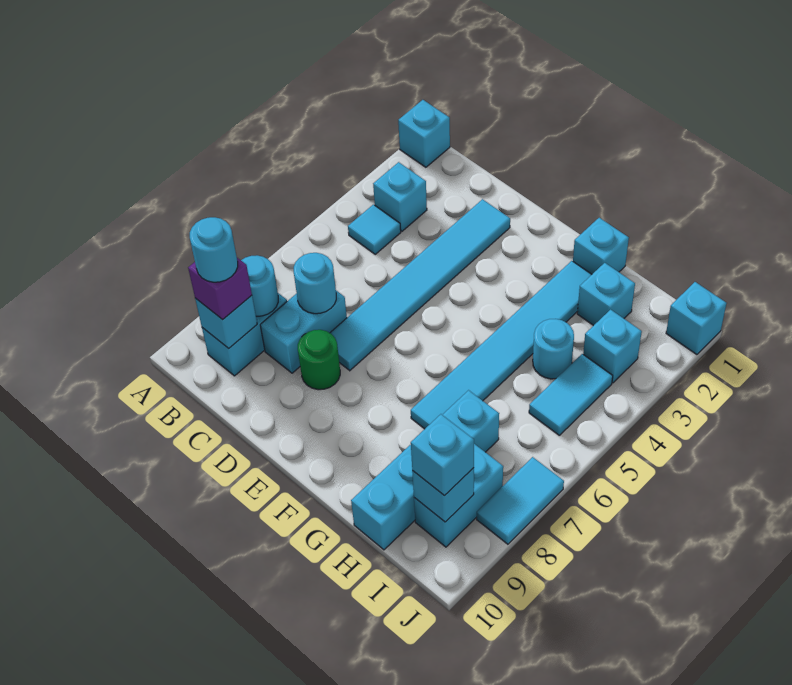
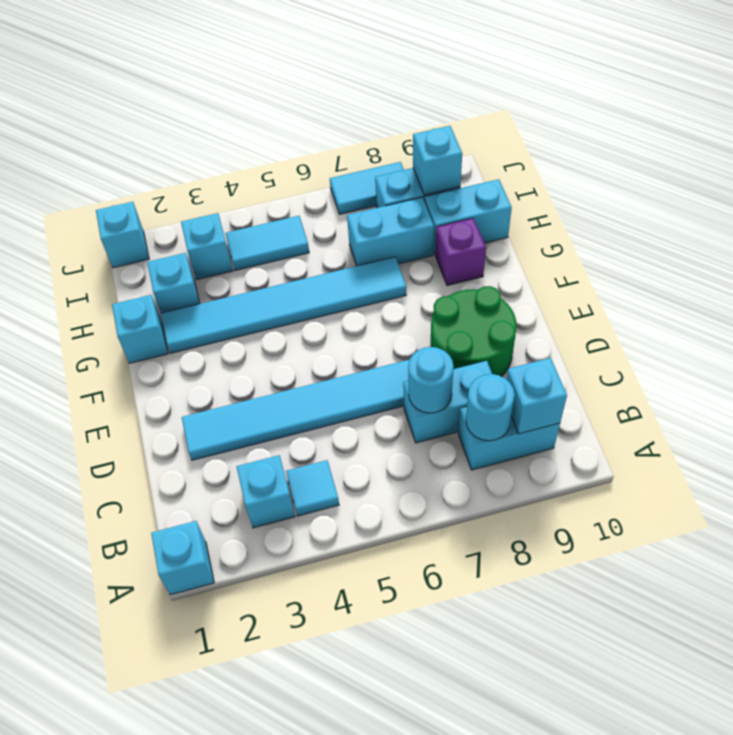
purple 1x1 brick [188,258,252,320] -> purple 1x1 brick moved to [436,218,486,286]
cyan 1x1 round brick [190,217,238,282] -> none
green 1x1 round brick [298,330,340,390] -> green 2x2 round brick [431,286,517,377]
cyan 1x1 round brick [533,319,574,379] -> none
cyan 1x1 brick [411,414,474,496] -> none

